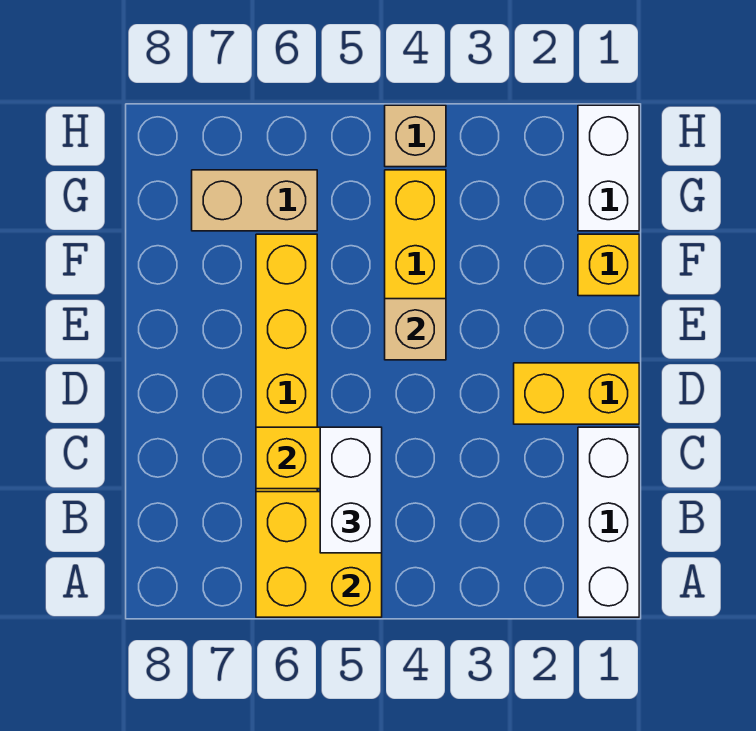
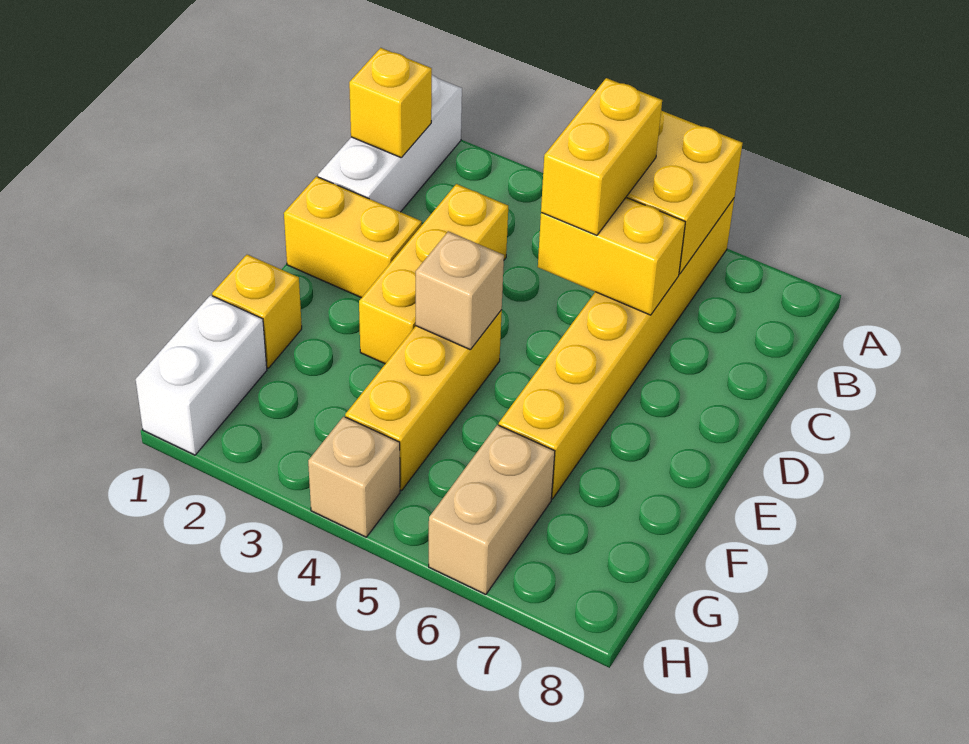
none -> yellow 1x1 brick [349,48,432,158]
white 1x2 brick [320,427,382,553] -> yellow 1x2 brick [541,78,662,235]
none -> yellow 1x3 brick [359,184,508,364]
tan 1x2 brick [192,170,317,231] -> tan 1x2 brick turned to [429,425,555,594]

